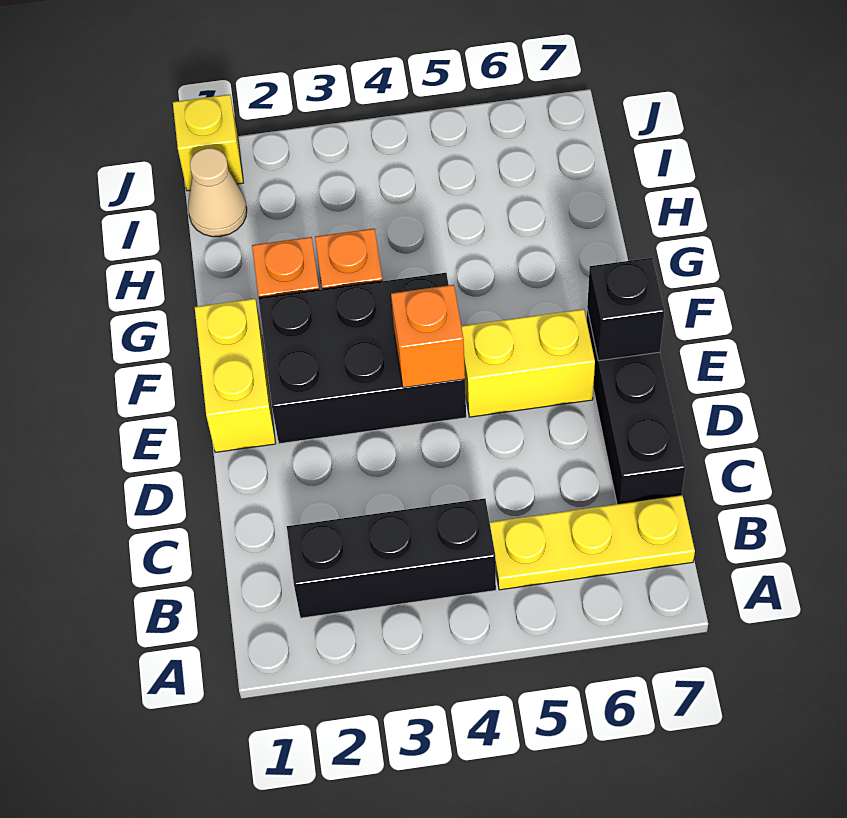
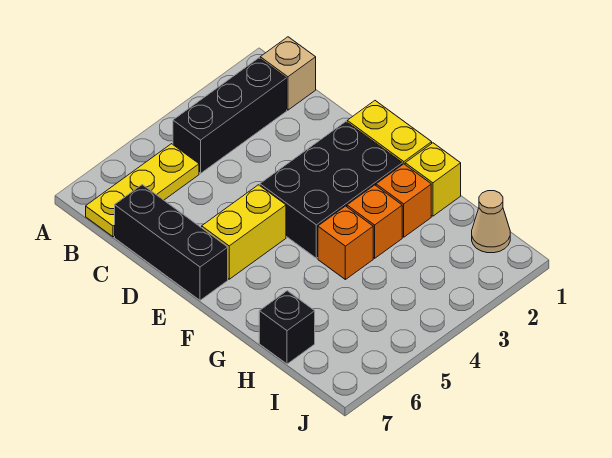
none -> tan 1x1 brick [260,37,316,110]
orange 1x1 brick [391,285,465,388] -> orange 1x1 brick moved to [318,206,373,280]
black 1x1 brick [587,258,664,361] -> black 1x1 brick moved to [259,291,315,364]
yellow 1x1 brick [173,94,243,191] -> yellow 1x1 brick moved to [405,143,461,216]

